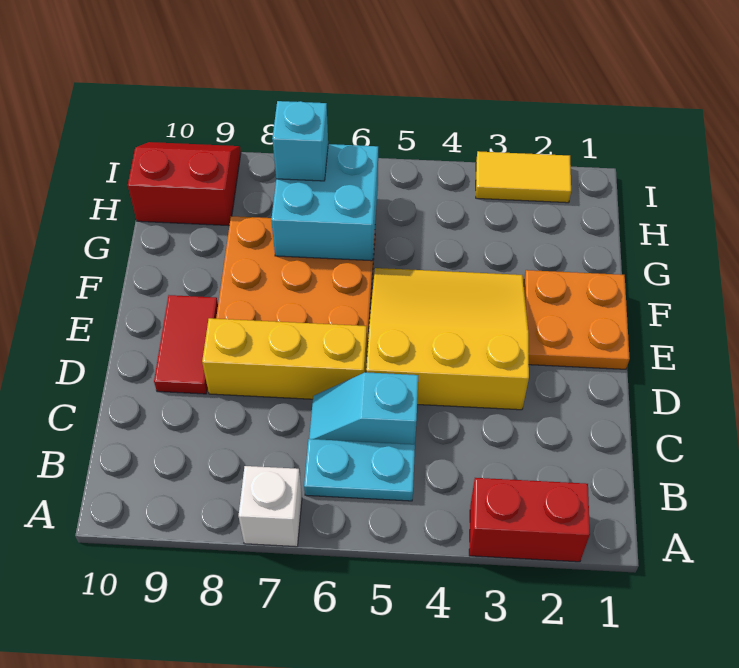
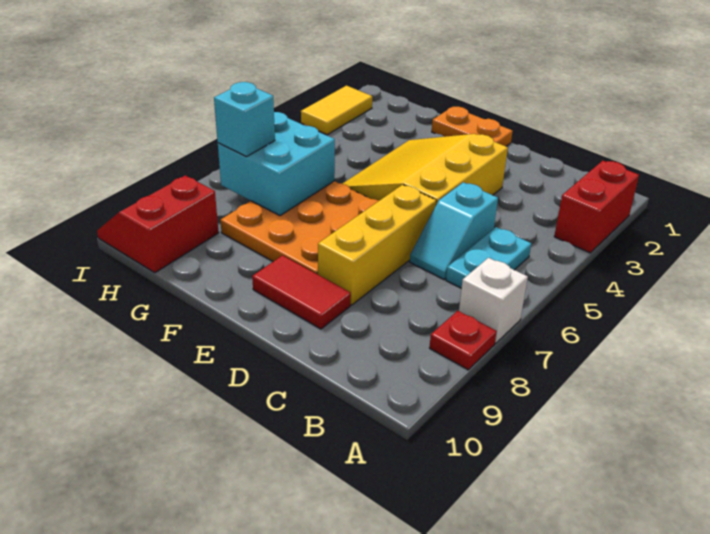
none -> red 1x1 plate [430,311,497,370]
orange 2x2 plate [524,270,630,369] -> orange 1x2 plate [432,107,513,146]

